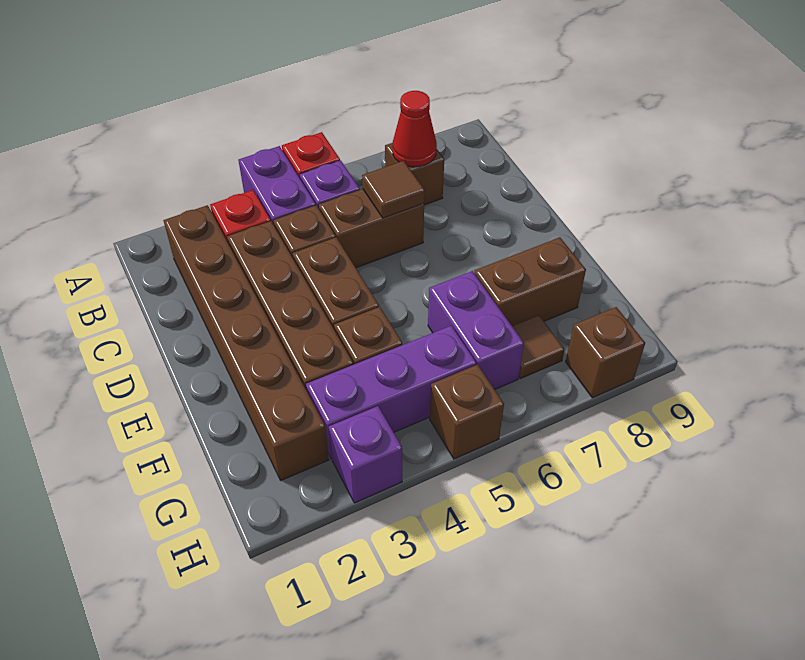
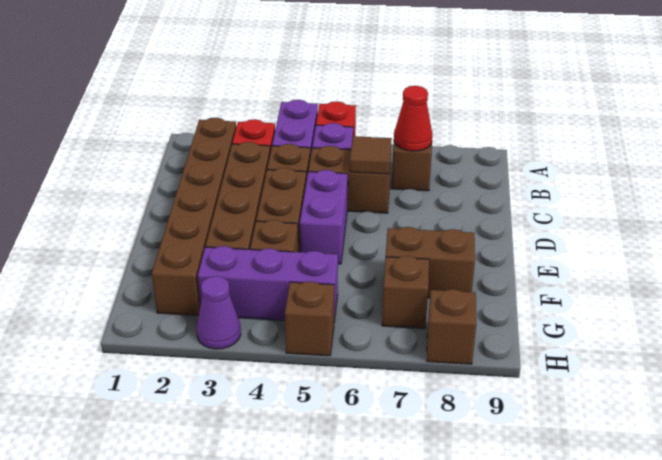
purple 1x2 brick [428,271,524,389] -> purple 1x2 brick moved to [300,170,348,264]
brown 1x1 tile [512,315,565,379] -> brown 1x1 brick [382,256,429,329]
purple 1x1 brick [329,406,402,503] -> purple 1x1 cone [197,276,241,349]

